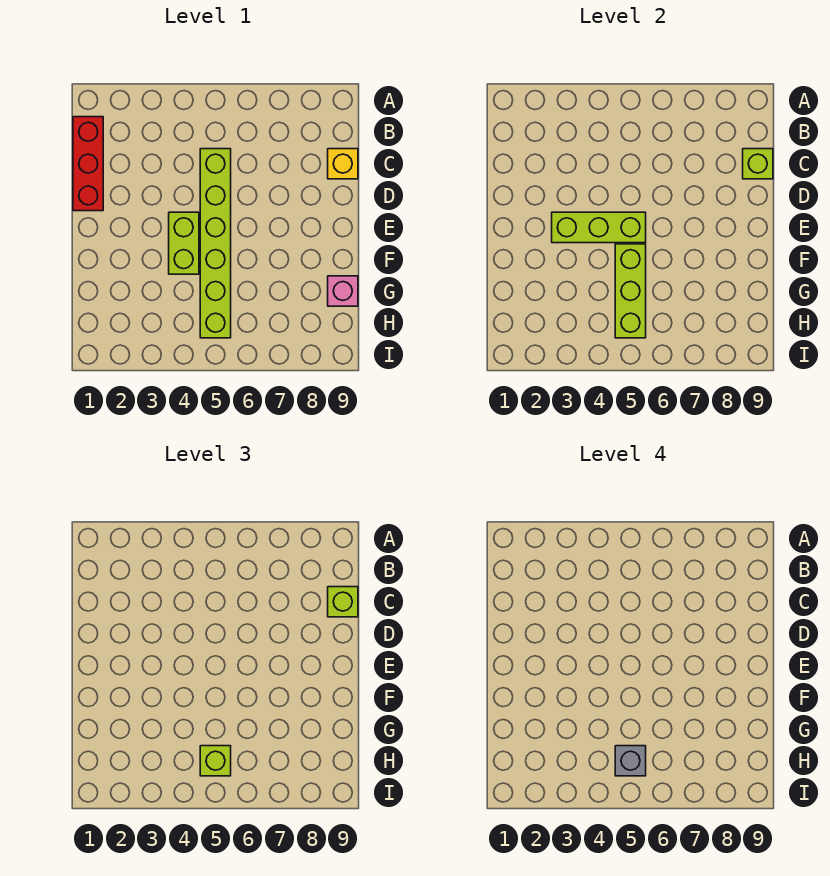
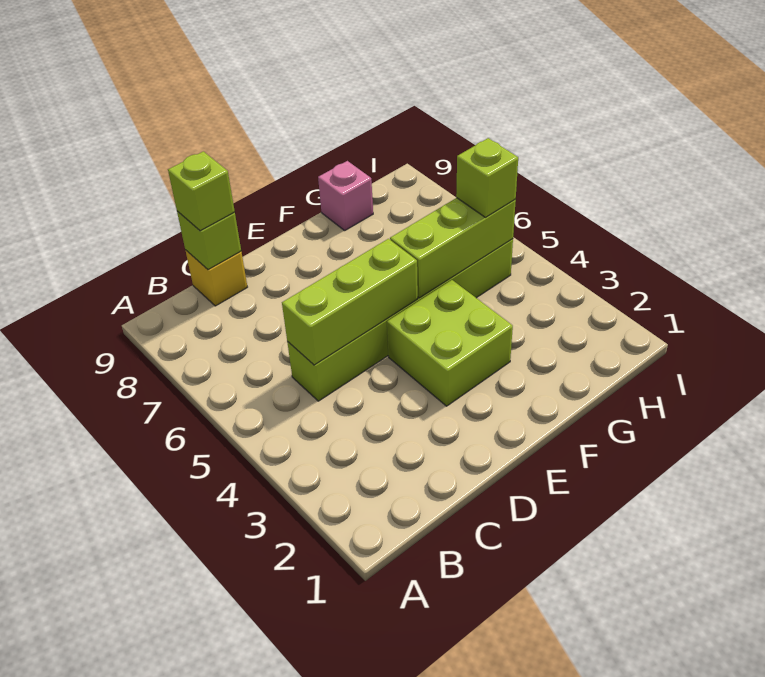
red 1x3 brick [73,117,103,211] -> none
lime 1x3 brick [552,212,646,243] -> lime 1x3 brick turned to [282,239,418,365]
lime 1x2 brick [169,212,199,274] -> lime 2x2 brick [387,280,513,406]
grey 1x1 brick [615,746,646,776] -> none

